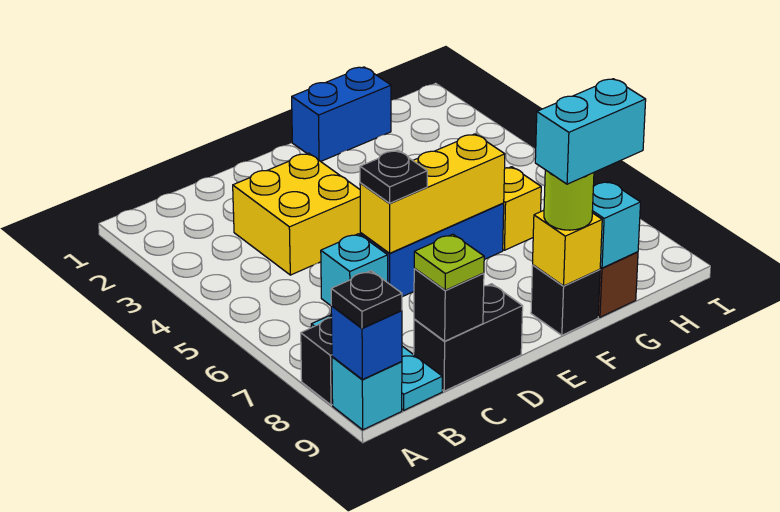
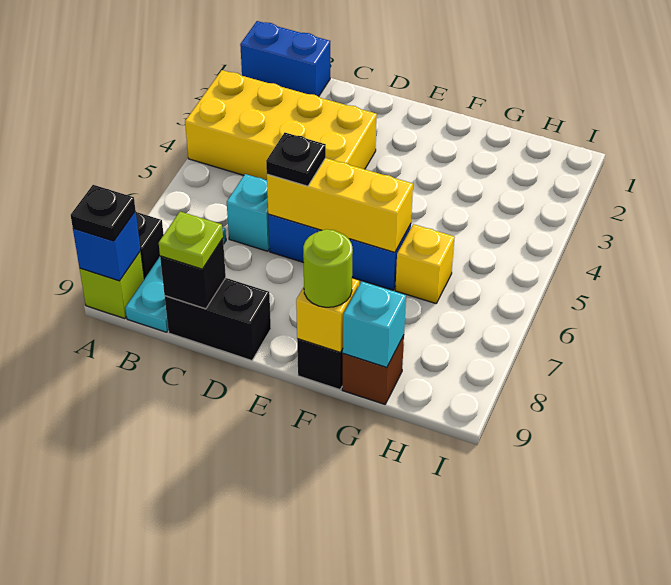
cyan 1x1 brick [332,357,402,430] -> lime 1x1 brick [80,251,144,319]
yellow 2x2 brick [233,153,361,275] -> yellow 2x4 brick [185,70,377,180]
blue 1x2 brick [292,67,391,161] -> blue 1x2 brick moved to [240,21,330,97]
cyan 1x2 brick [535,79,646,184] -> none

